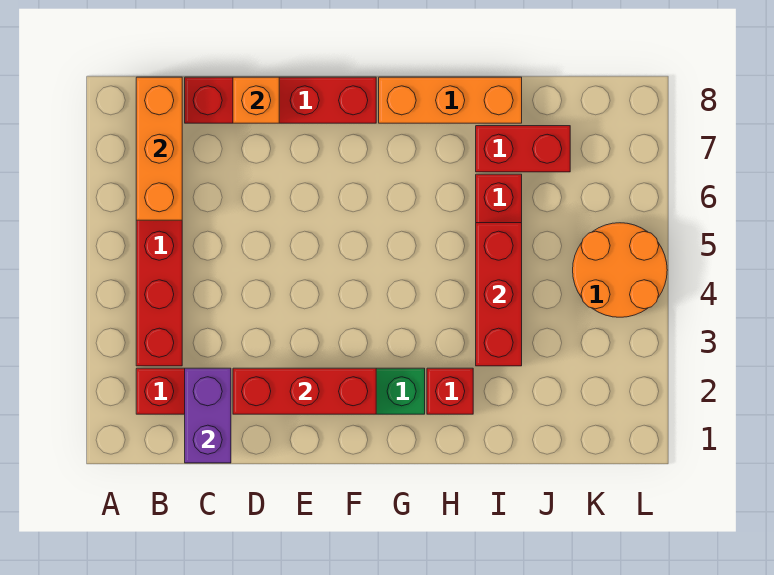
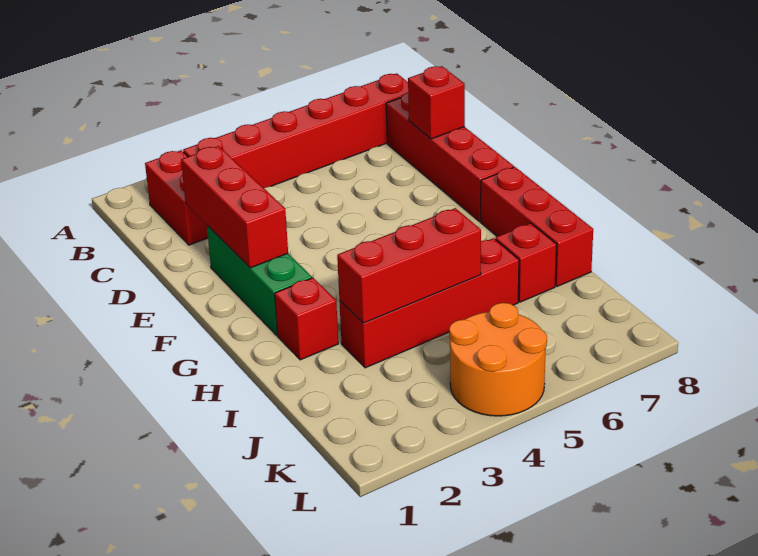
orange 1x3 brick [136,77,182,220] -> none
purple 1x2 brick [185,368,231,463] -> none
orange 1x1 brick [233,77,279,123] -> red 1x1 brick [408,66,465,139]
orange 1x3 brick [379,77,522,123] -> red 1x3 brick [481,167,593,286]
red 1x2 brick [476,126,570,172] -> red 1x1 brick [495,223,556,302]

